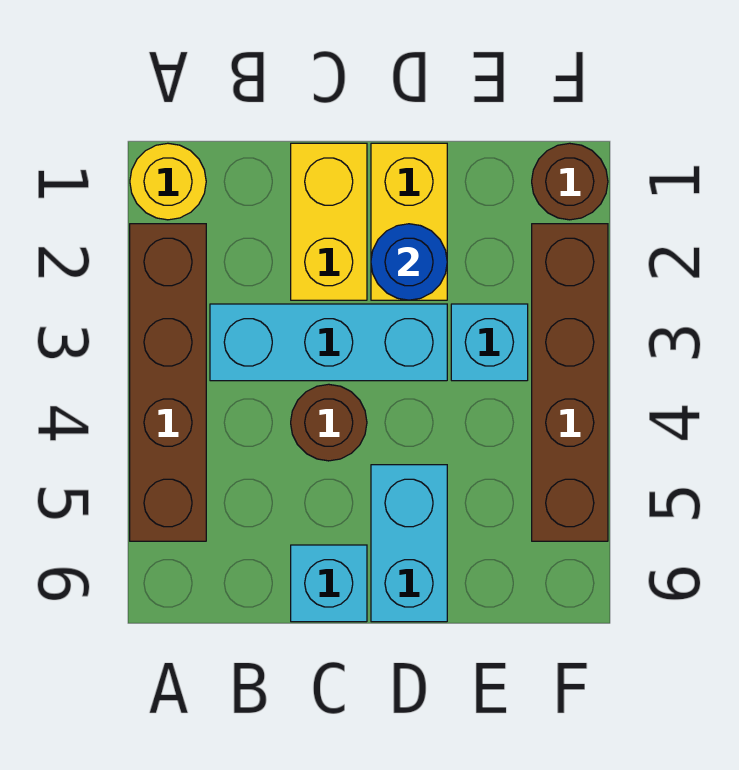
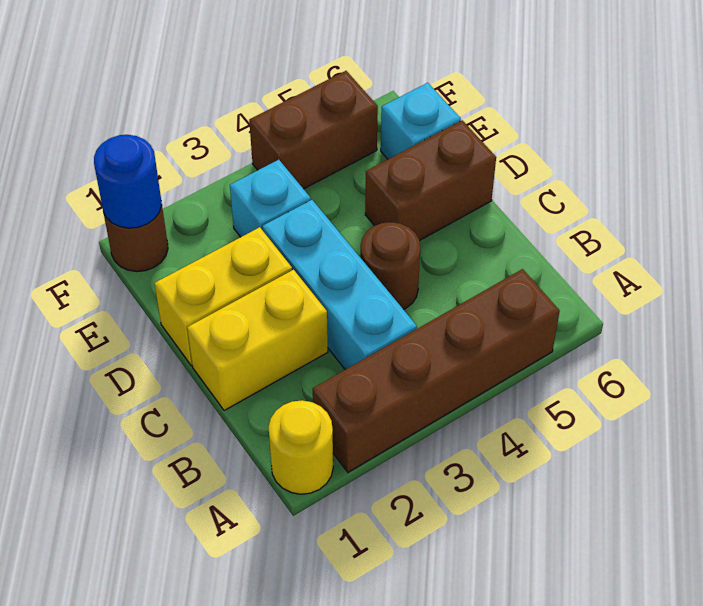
cyan 1x1 brick [291,545,367,622] -> cyan 1x1 brick moved to [381,83,461,159]
blue 1x1 round brick [371,224,447,300] -> blue 1x1 round brick moved to [94,135,162,228]
cyan 1x2 brick [371,465,447,622] -> brown 1x2 brick [365,120,496,241]
brown 1x4 brick [532,224,608,541] -> brown 1x2 brick [249,71,378,189]

